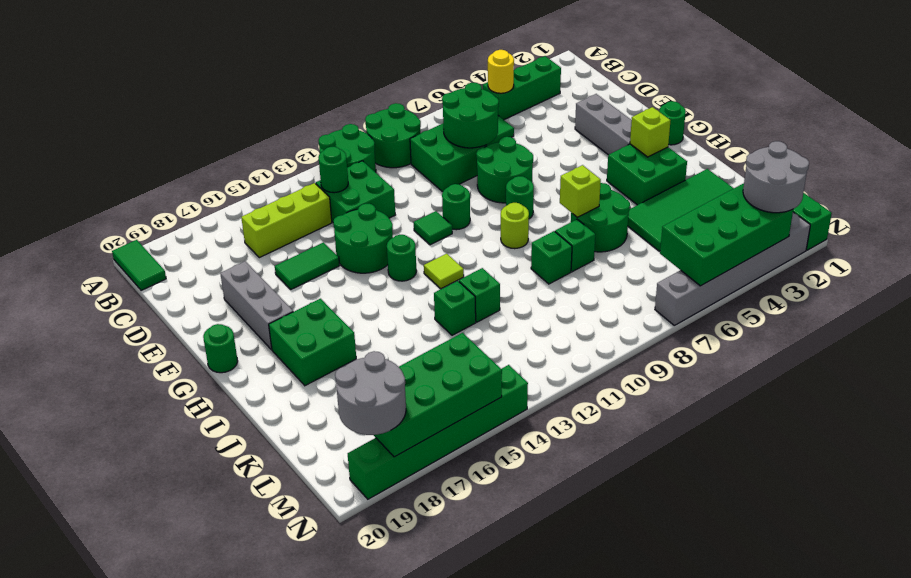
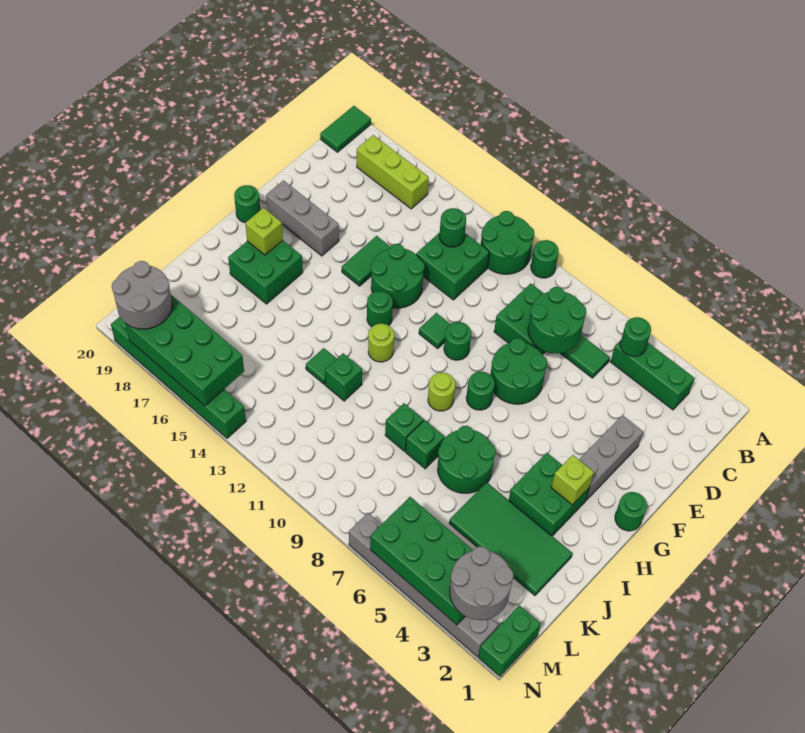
green 2x2 round brick [365,103,421,168] -> green 1x1 round brick [531,240,559,278]
yellow 1x1 round brick [488,50,514,93] -> green 1x1 round brick [620,317,651,356]
lime 1x3 brick [241,183,332,258] -> lime 1x3 brick moved to [357,135,429,209]
green 1x2 tile [275,242,340,289] -> green 1x2 tile turned to [342,236,390,286]
grey 1x3 brick [220,261,293,350] -> grey 1x3 brick turned to [266,180,339,256]
lime 1x1 tile [424,254,464,289] -> lime 1x1 round brick [368,324,394,362]
lime 1x1 brick [560,165,601,217] -> lime 1x1 brick moved to [245,208,283,255]
green 1x1 brick [434,281,476,335] -> green 1x1 tile [306,348,337,384]

